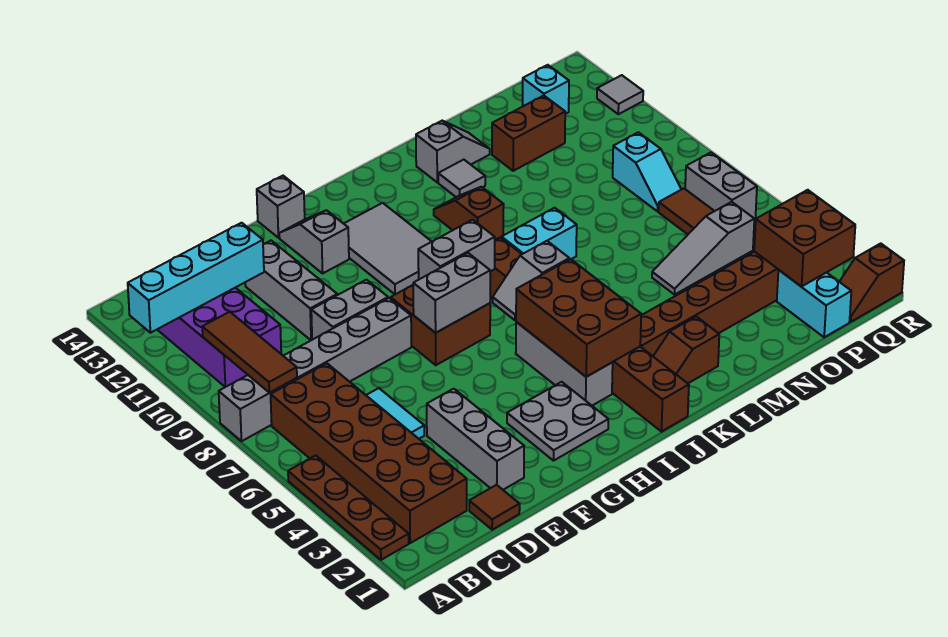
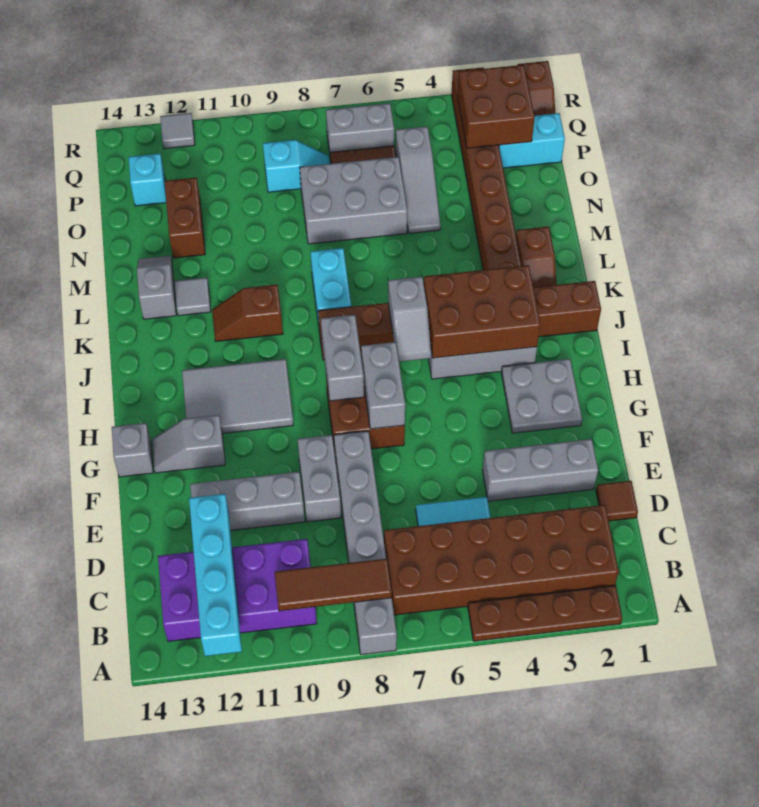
none -> grey 2x3 brick [300,157,407,244]

